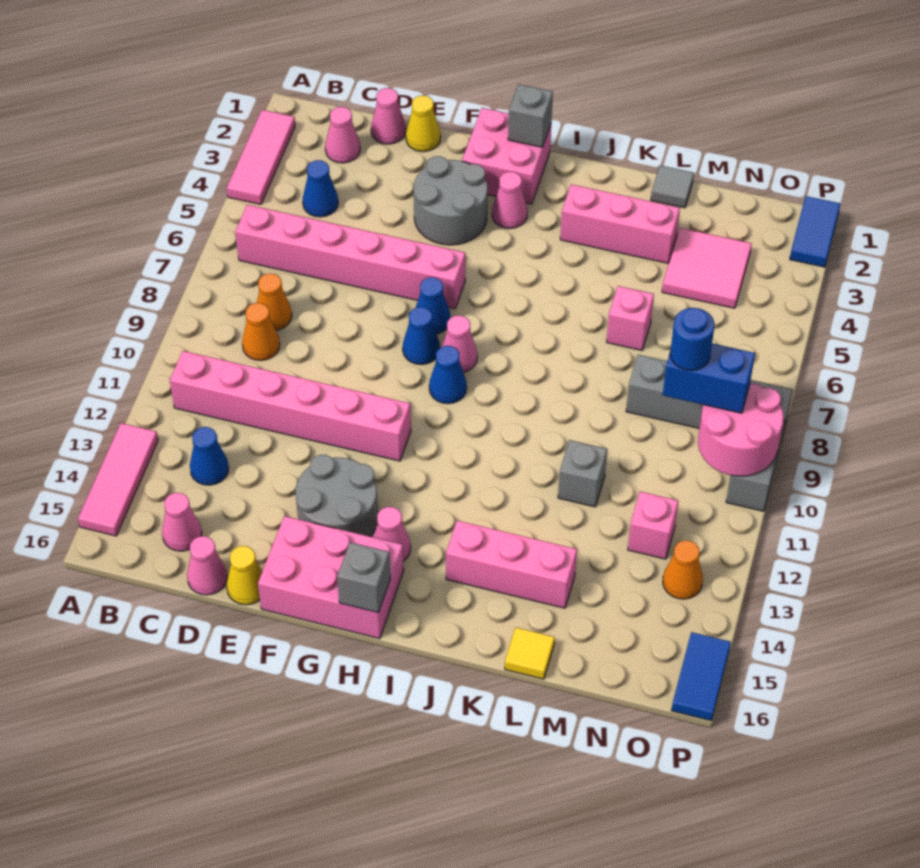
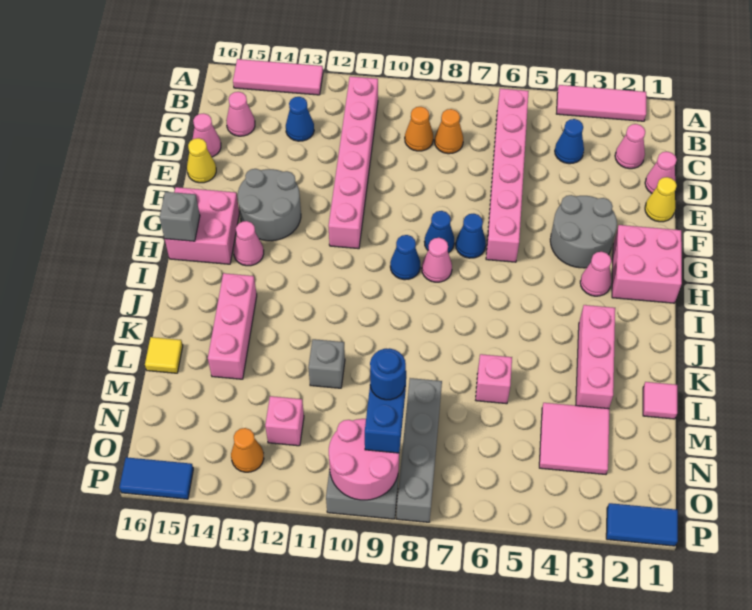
pink 2x3 brick [258,516,404,639] -> pink 2x2 brick [165,187,239,264]
grey 1x1 brick [508,84,553,147] -> none
grey 1x1 tile [651,166,694,208] -> pink 1x1 tile [643,382,677,419]

